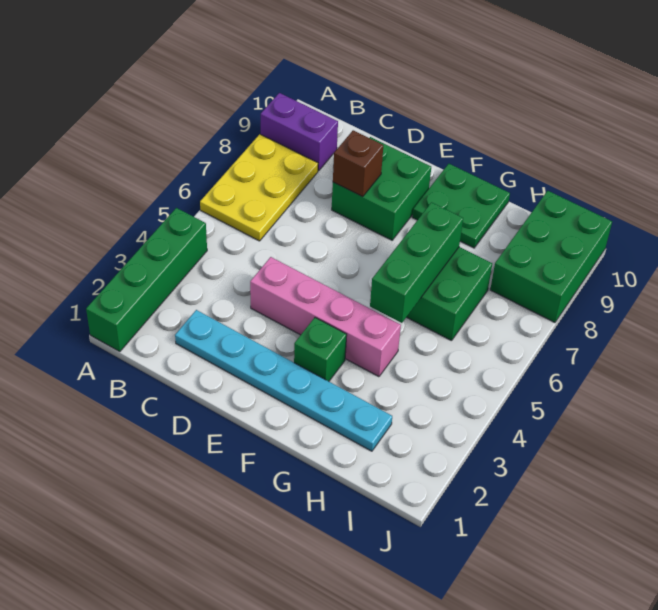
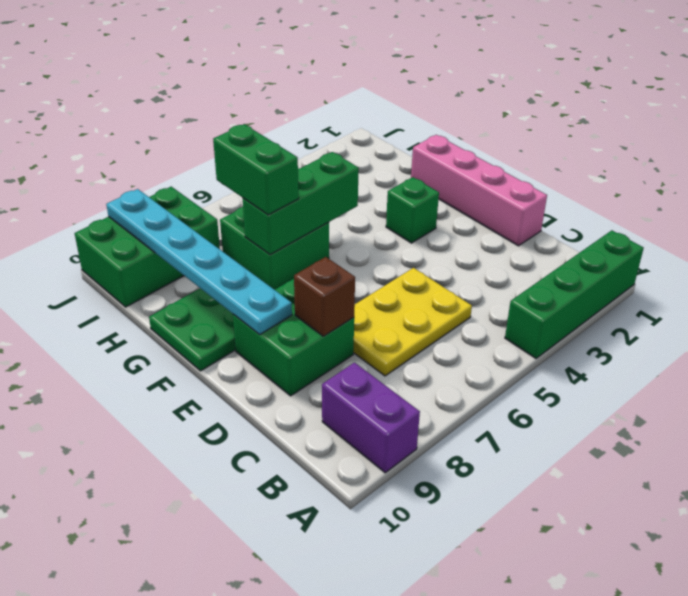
yellow 2x3 plate [200,134,318,241] -> yellow 2x3 plate moved to [353,268,472,376]
cyan 1x6 plate [175,310,392,451] -> cyan 1x6 plate moved to [106,189,292,335]
pink 1x4 brick [250,257,401,377] -> pink 1x4 brick moved to [411,135,547,246]
none -> green 1x2 brick [213,124,299,215]

